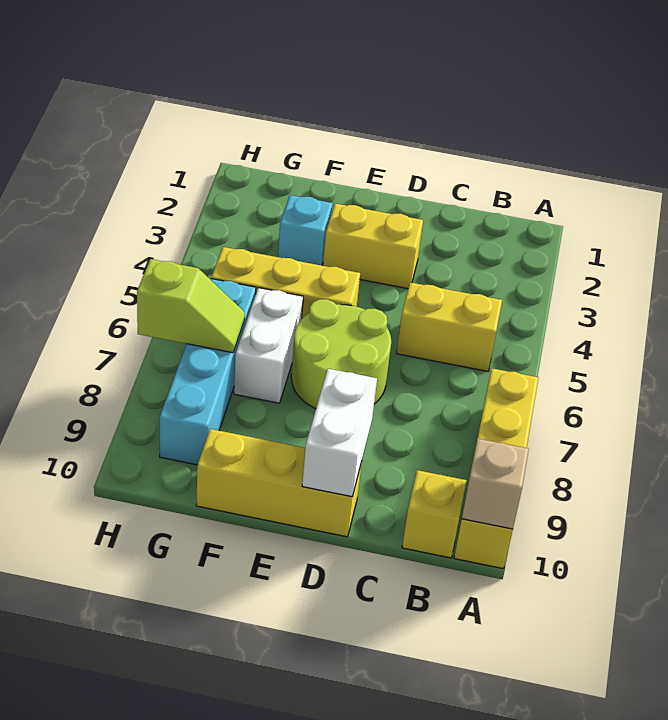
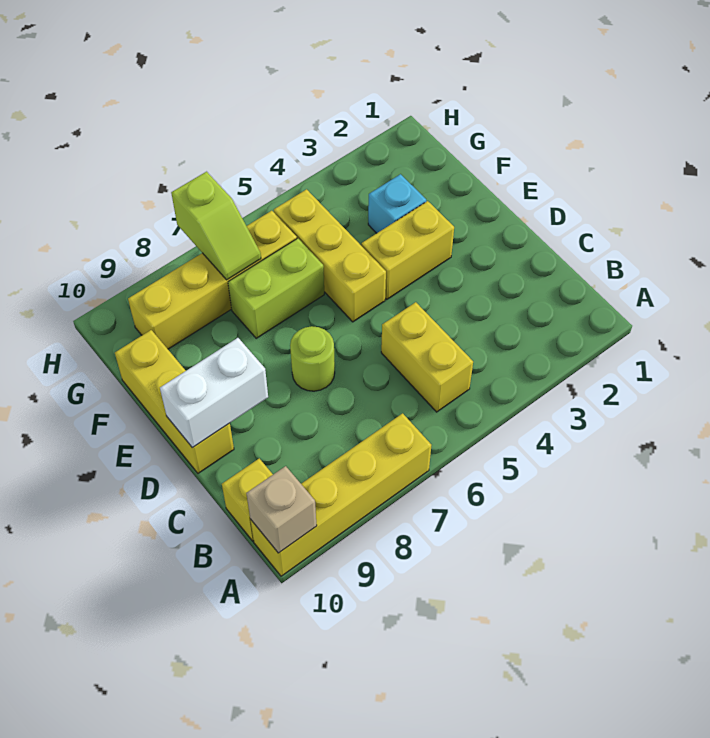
yellow 1x2 brick [323,203,423,289] -> yellow 1x2 brick turned to [361,201,454,299]
lime 2x2 round brick [291,299,391,409] -> lime 1x1 round brick [290,326,335,391]
white 1x2 brick [234,288,303,403] -> lime 1x2 brick [228,238,324,338]
cyan 1x4 brick [160,279,256,465] -> yellow 1x4 brick [128,211,297,349]

